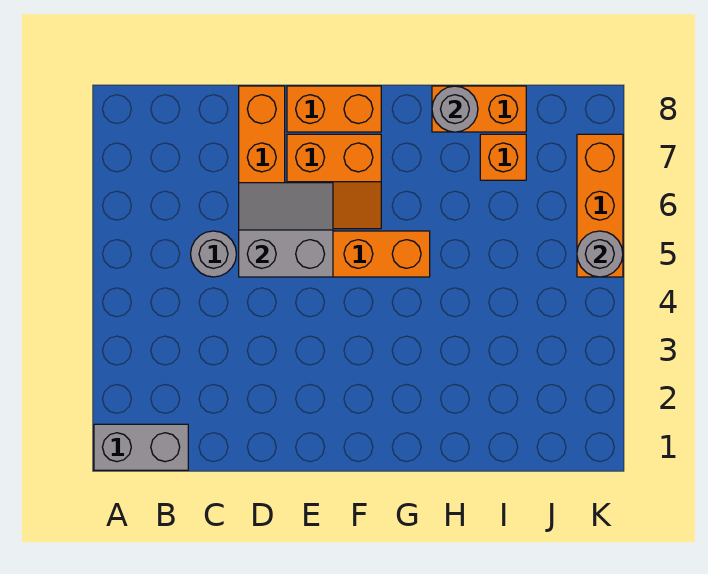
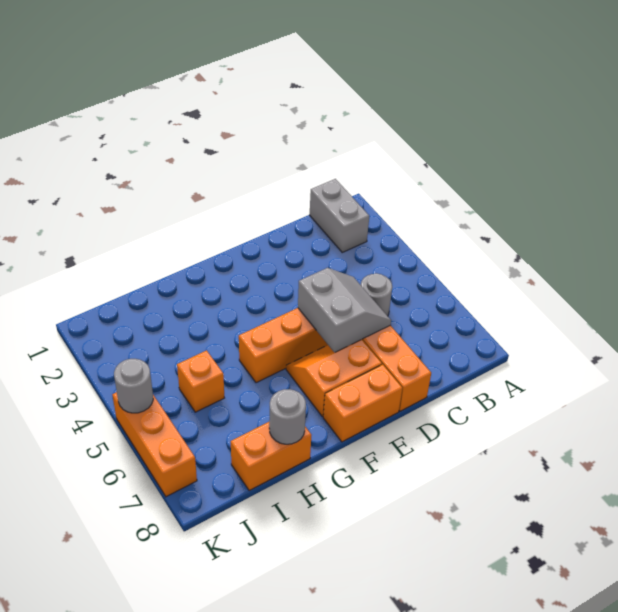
grey 1x2 brick [94,424,188,470] -> grey 1x2 brick turned to [310,179,369,252]
grey 2x2 slope [239,183,333,277] -> grey 2x2 slope turned to [298,268,391,352]
orange 1x1 brick [480,134,526,180] -> orange 1x1 brick moved to [177,350,224,412]

